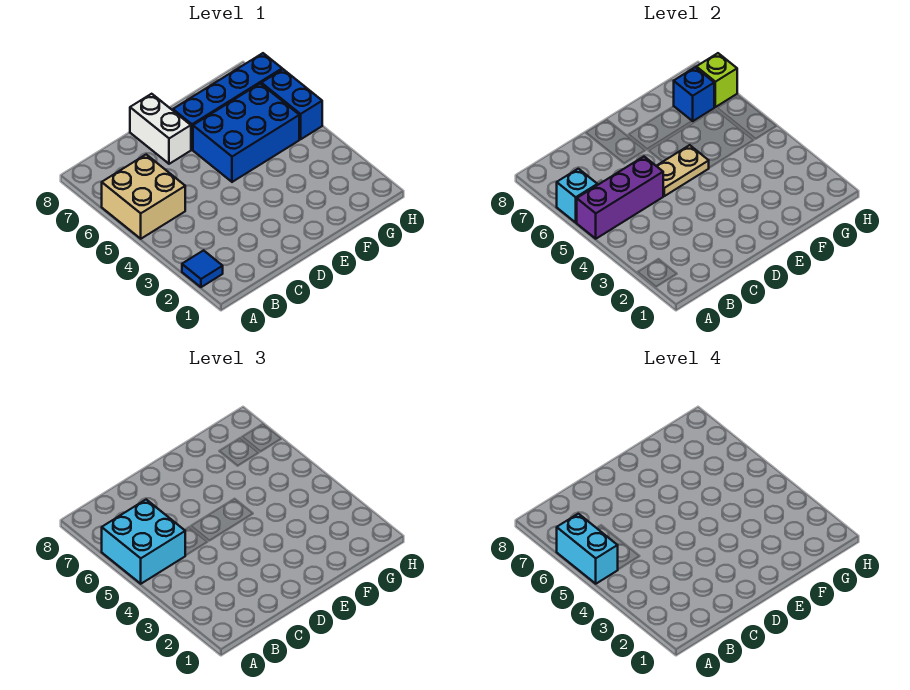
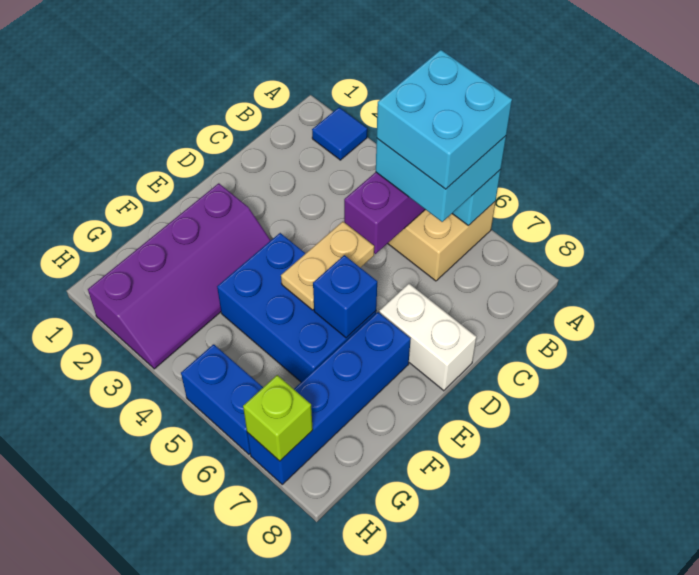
cyan 1x2 brick [557,514,618,584] -> cyan 2x2 brick [377,50,512,189]
none -> purple 2x4 slope [88,183,271,369]
blue 2x3 brick [193,83,299,182] -> blue 2x3 brick turned to [217,233,376,382]
blue 1x1 brick [674,67,714,121] -> blue 1x1 brick moved to [313,255,377,338]

